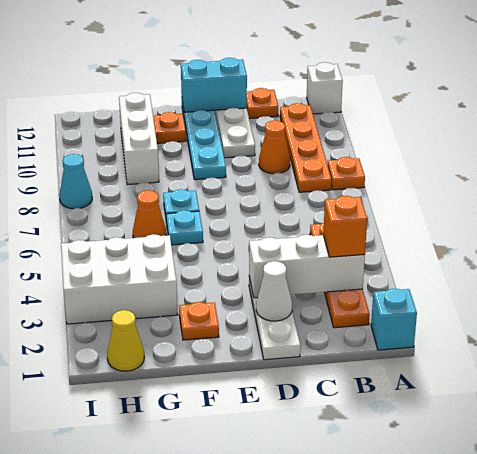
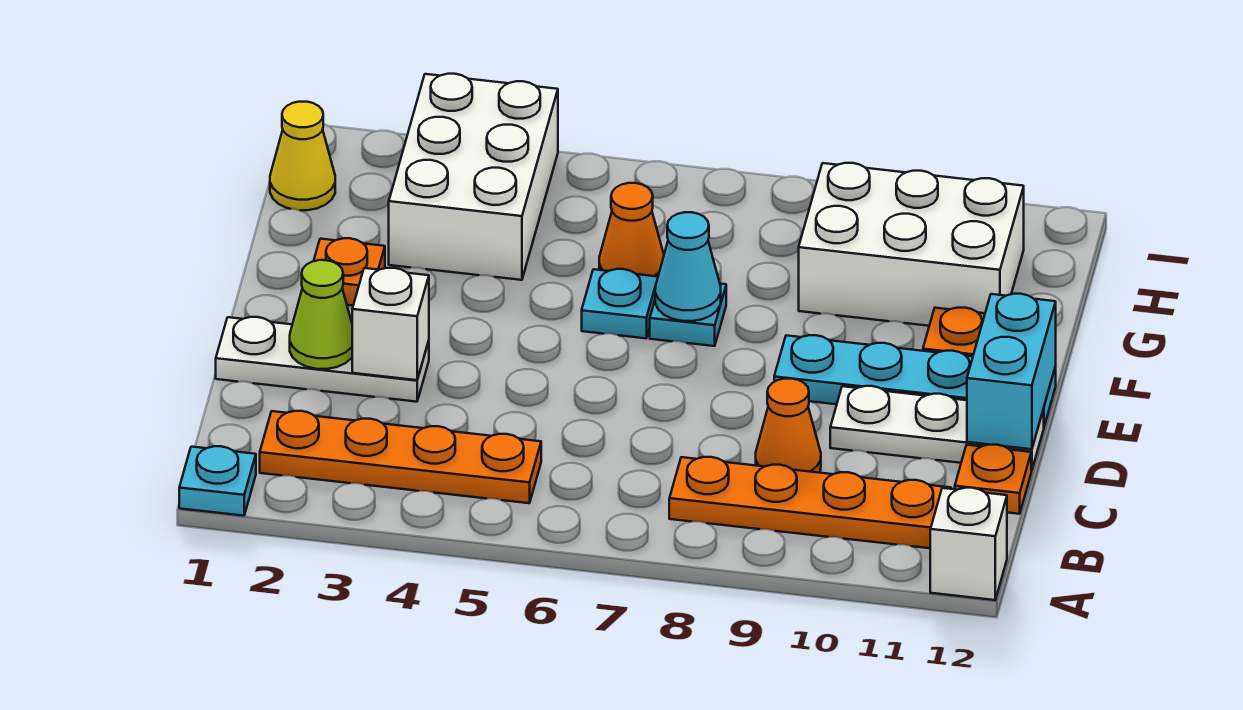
cyan 1x1 brick [371,289,417,350] -> cyan 1x1 plate [179,446,256,516]
orange 1x1 plate [328,157,365,190] -> none
white 1x3 brick [249,235,365,298] -> white 1x1 brick [352,268,429,380]
orange 1x1 brick [323,196,367,257] -> none
white 1x1 cone [256,261,292,321] -> lime 1x1 cone [290,260,352,369]
white 1x3 brick [119,93,159,185] -> white 2x3 brick [799,163,1024,326]
cyan 1x1 cone [59,154,92,209] -> cyan 1x1 cone moved to [655,212,721,321]

